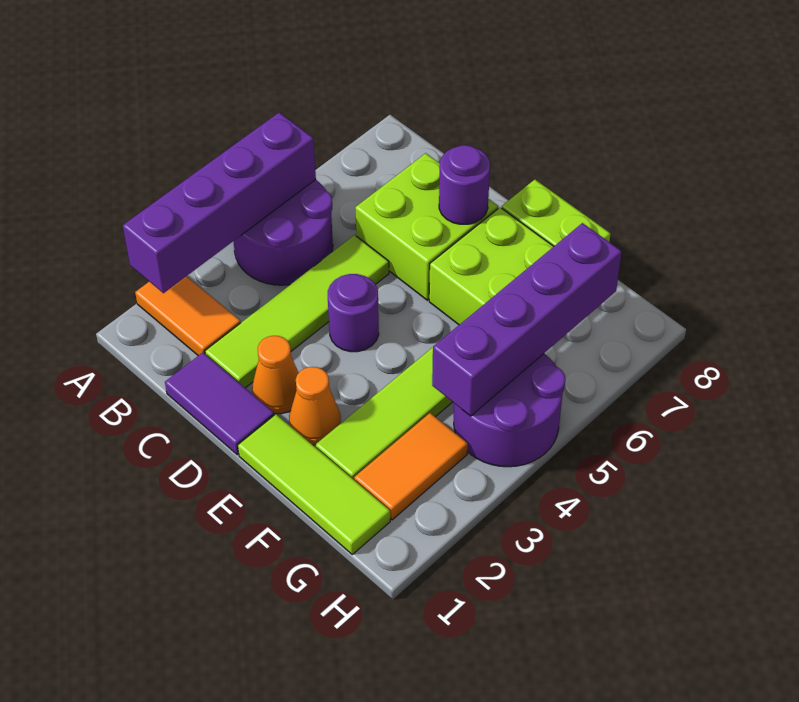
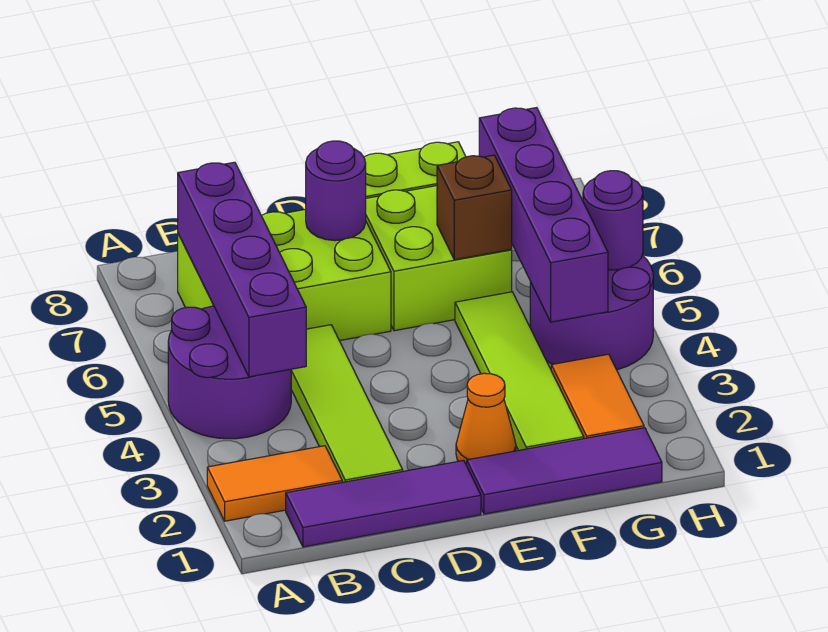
purple 1x4 brick [123,113,316,293] -> purple 1x4 brick moved to [178,162,306,377]
purple 1x2 tile [165,353,274,455] -> purple 1x3 tile [286,460,481,547]
lime 2x2 brick [355,153,498,300] -> lime 2x3 brick [178,209,391,341]
orange 1x1 cone [252,336,299,414] -> none
purple 1x1 round brick [328,274,379,352] -> purple 1x1 round brick moved to [583,171,643,270]
lime 1x3 tile [238,414,390,554] -> purple 1x3 tile [467,428,662,514]
none -> brown 1x1 brick [437,155,512,260]

